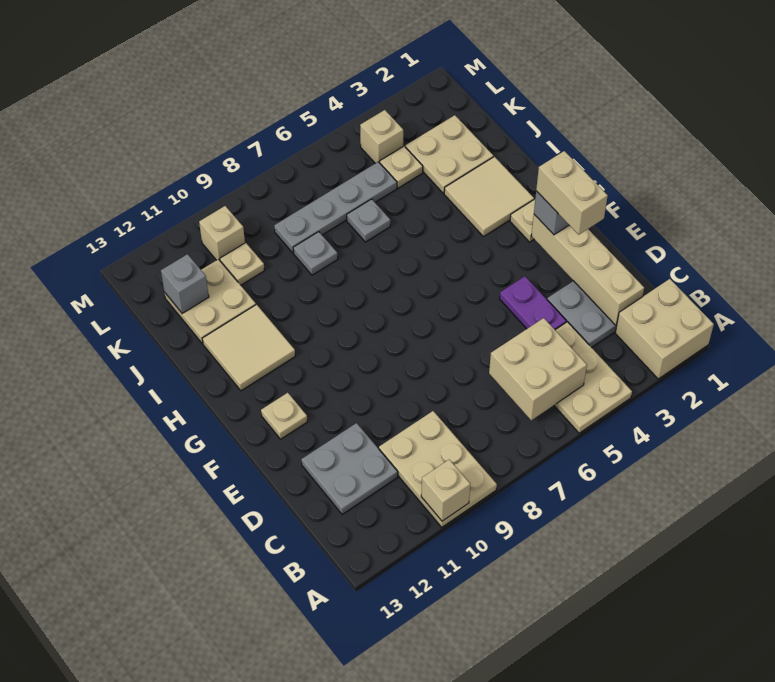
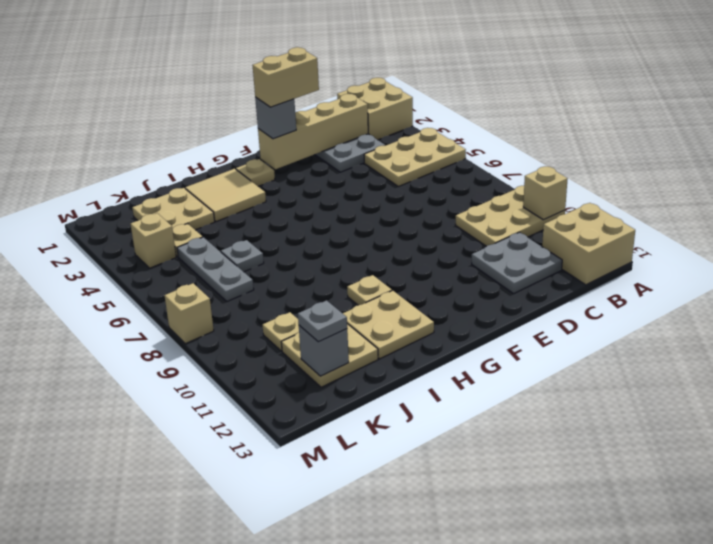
tan 2x2 brick [489,318,587,420] -> tan 2x2 brick moved to [542,203,635,285]
purple 1x2 plate [500,276,566,330] -> none
tan 1x1 plate [261,393,307,439] -> tan 1x1 plate moved to [347,275,392,305]
tan 2x2 tile [202,305,295,391] -> tan 2x2 plate [343,290,434,359]
grey 1x1 plate [293,232,338,275] -> grey 1x1 plate moved to [298,300,347,342]
grey 1x4 plate [274,162,397,253] -> grey 1x3 plate [177,237,254,301]
tan 1x1 brick [199,206,245,260] -> tan 1x1 brick moved to [164,283,214,344]

